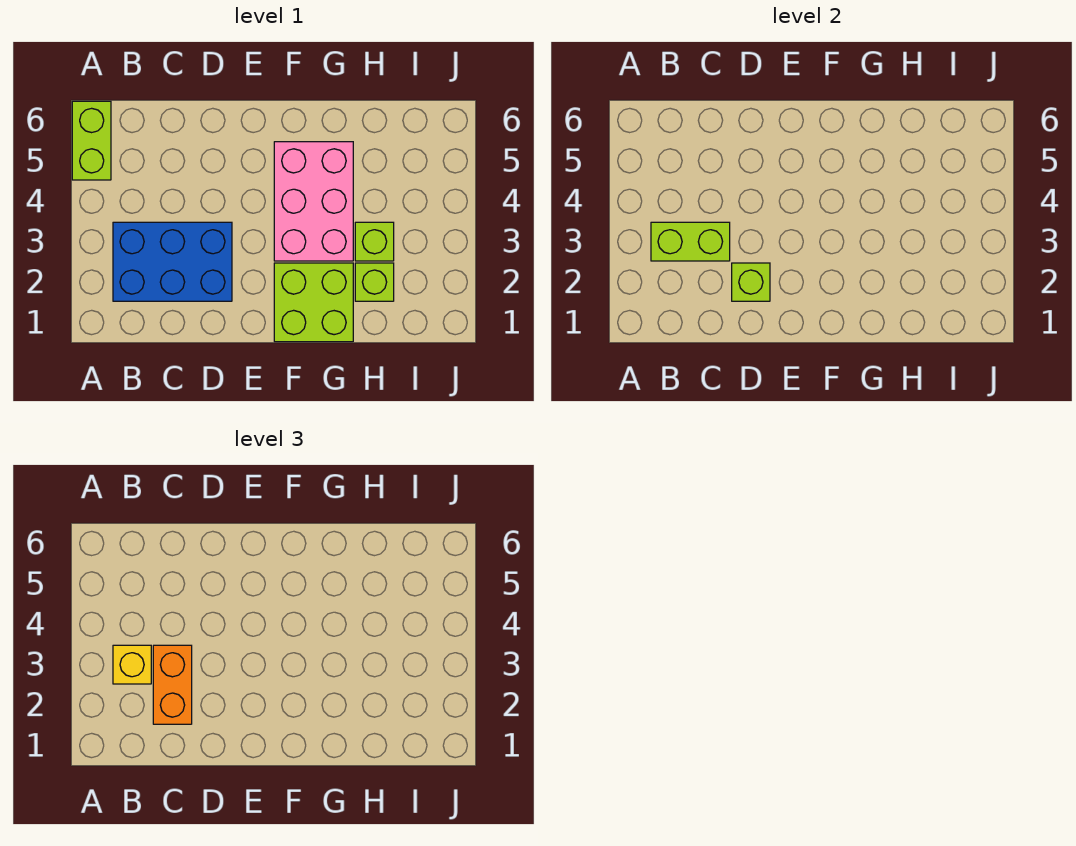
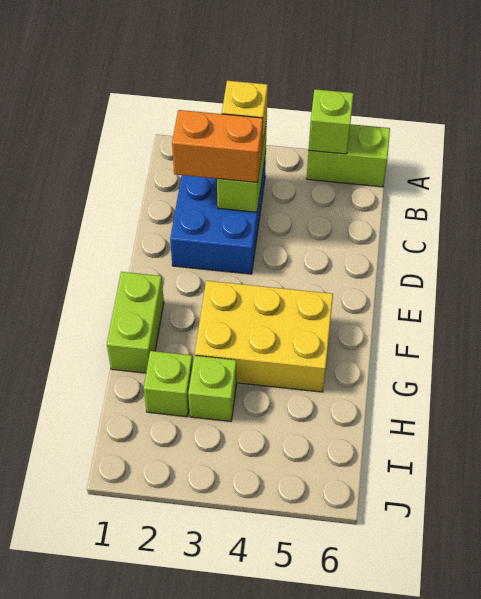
lime 1x1 brick [732,263,770,301] -> lime 1x1 brick moved to [309,89,353,154]
lime 2x2 brick [274,263,353,342] -> lime 1x2 brick [107,272,164,373]
pink 2x3 brick [274,142,353,261] -> yellow 2x3 brick [195,281,333,392]

